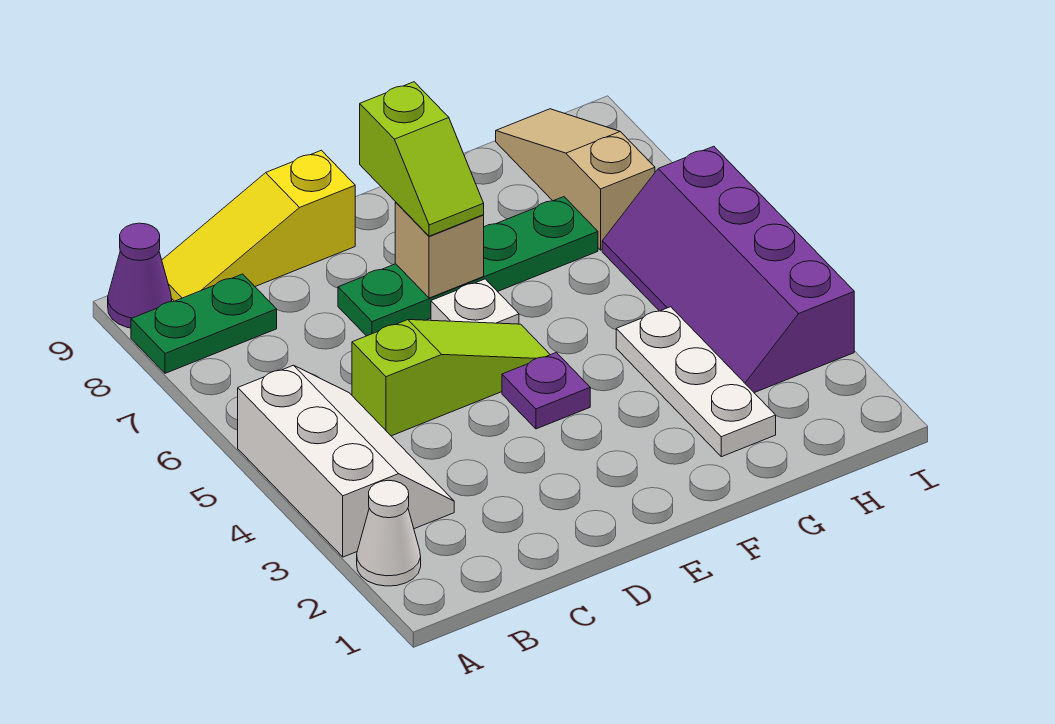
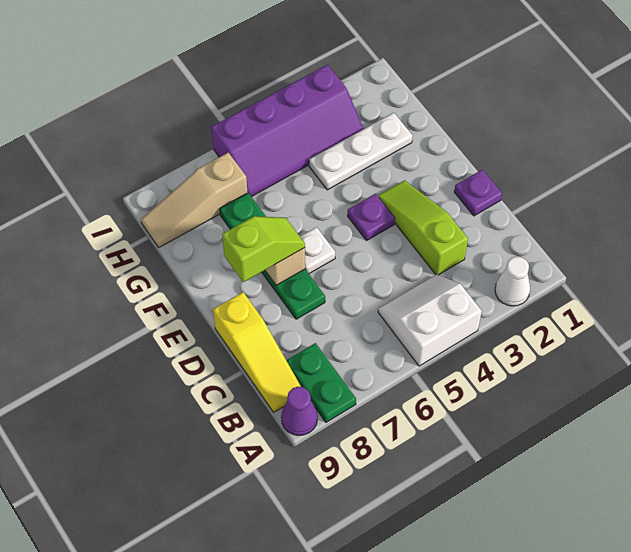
white 2x3 slope [238,365,454,557] -> white 2x2 slope [378,274,482,366]
lime 1x3 slope [352,320,550,436] -> lime 1x3 slope moved to [378,180,468,275]
none -> purple 1x1 plate [454,170,502,216]

